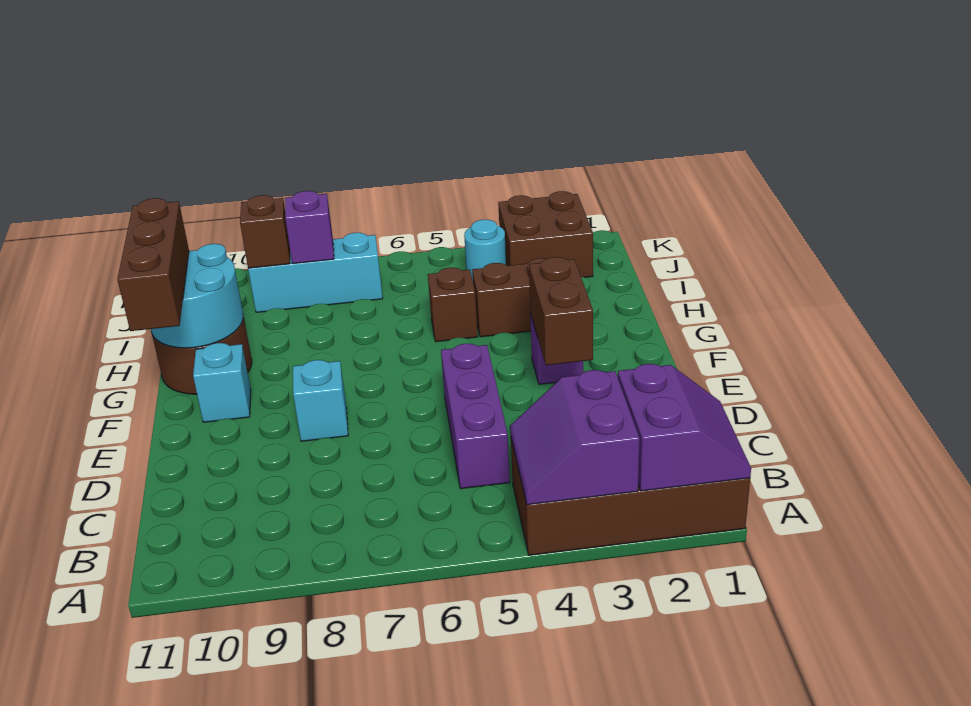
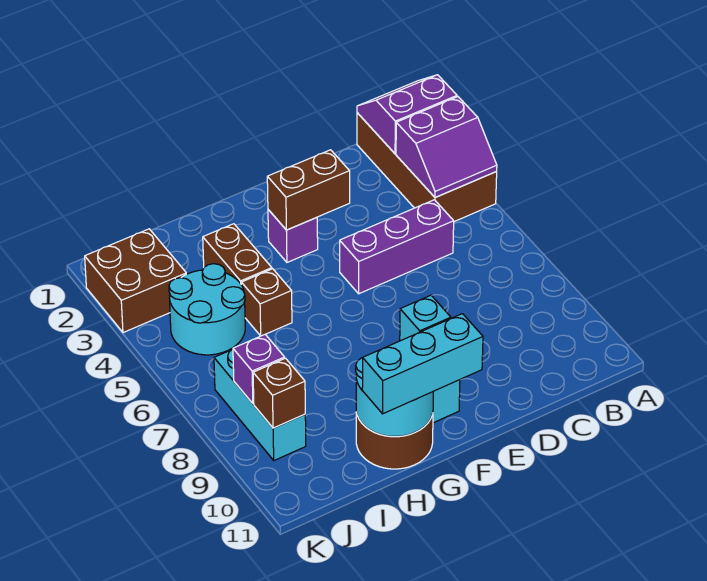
brown 1x3 brick [117,198,189,331] -> cyan 1x3 brick [362,314,483,414]
cyan 1x1 round brick [464,220,506,280] -> cyan 2x2 round brick [169,264,245,355]

